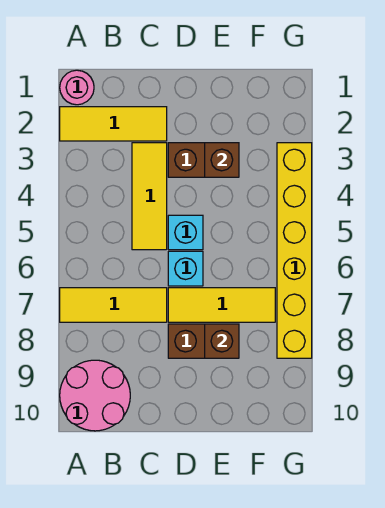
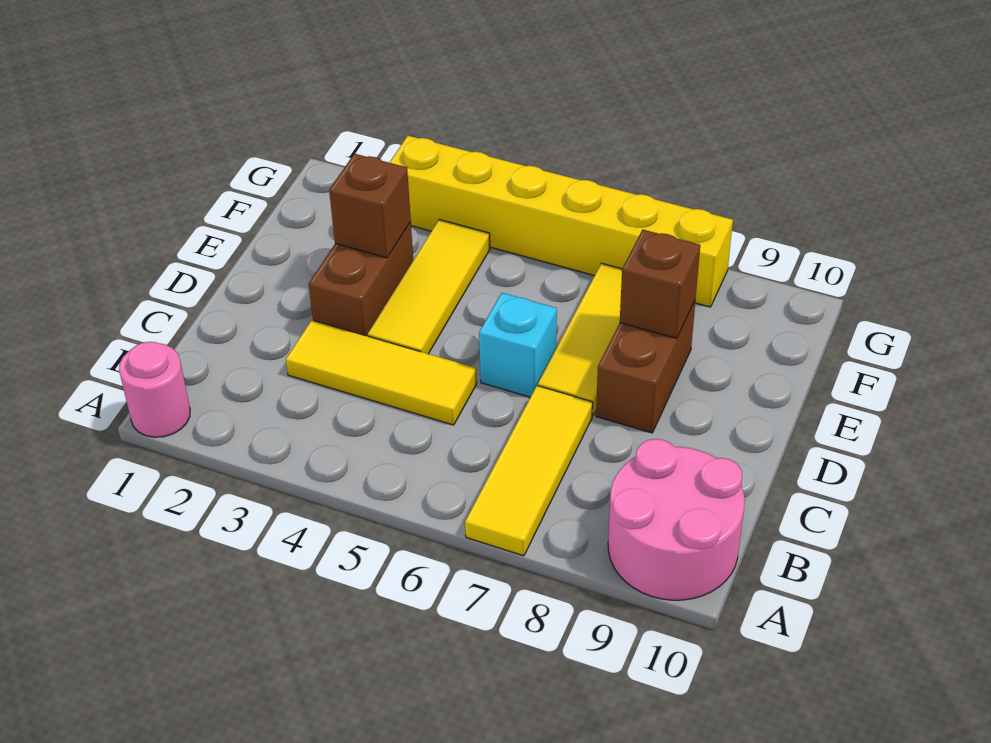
yellow 1x3 tile [60,107,167,141] -> yellow 1x3 tile moved to [368,219,490,354]
cyan 1x1 brick [168,215,203,250] -> none

